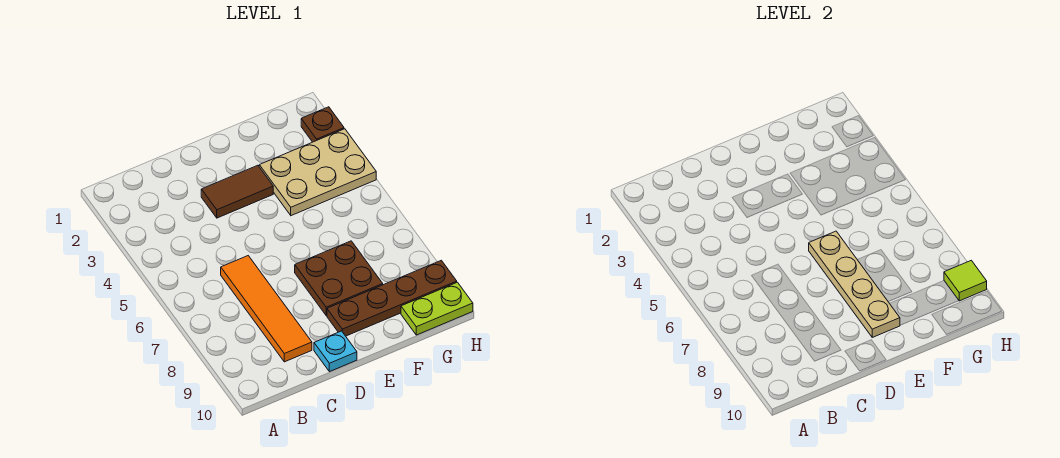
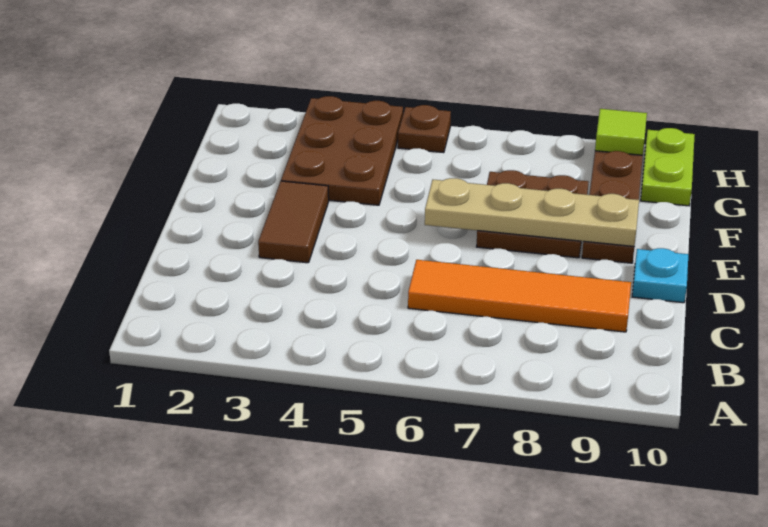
tan 2x3 plate [259,129,376,216] -> brown 2x3 plate [281,96,403,205]
brown 1x1 plate [301,107,344,142] -> brown 1x1 plate moved to [398,105,451,153]

